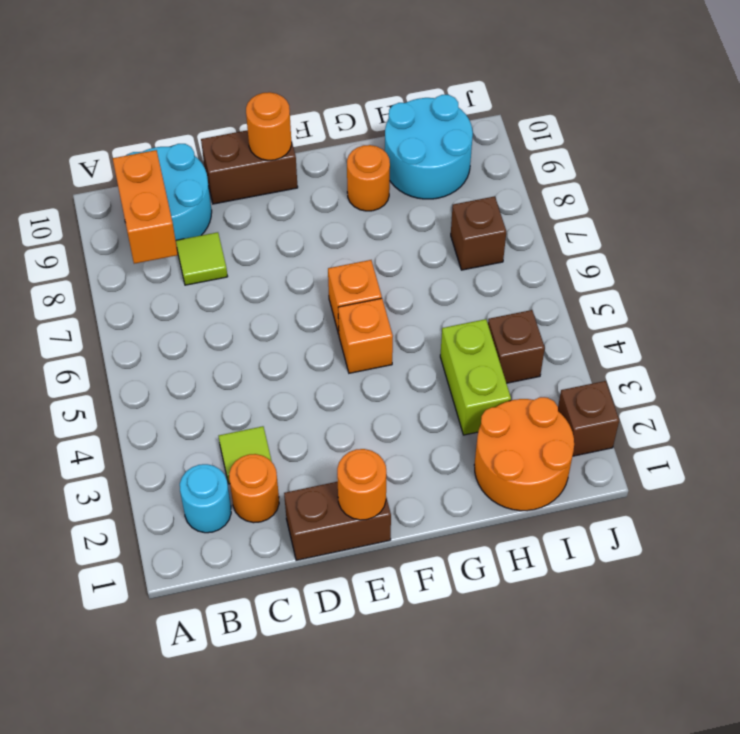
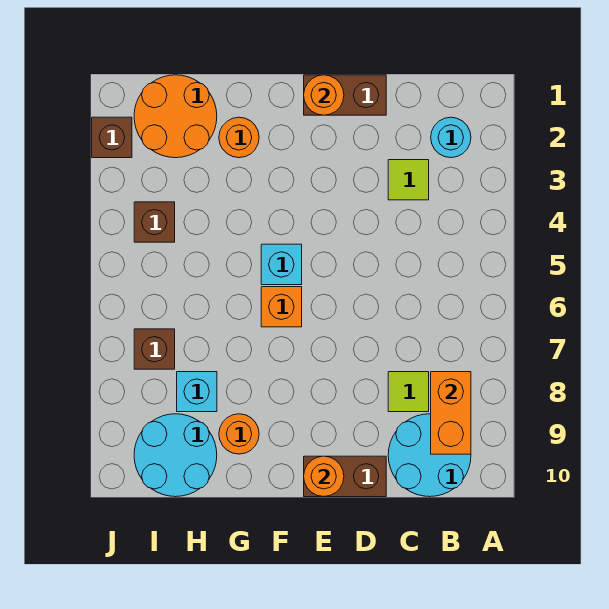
orange 1x1 round brick [229,454,279,523] -> orange 1x1 round brick moved to [219,117,259,158]
orange 1x1 brick [338,298,393,373] -> cyan 1x1 brick [261,244,302,285]
lime 1x2 brick [440,319,511,435] -> none
none -> cyan 1x1 brick [177,372,217,412]

